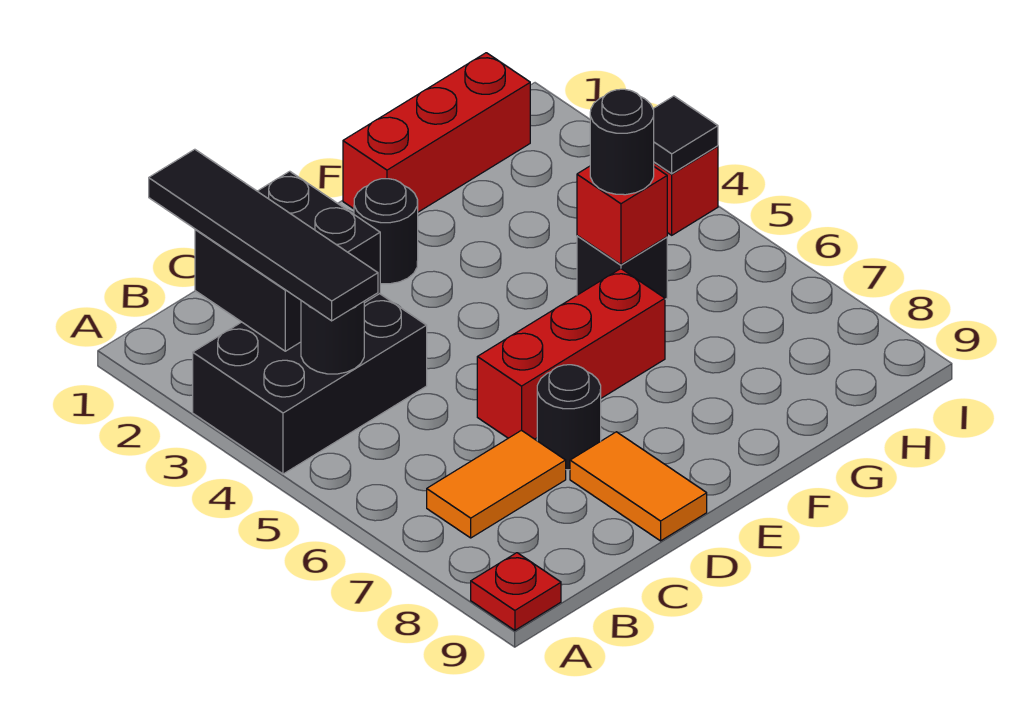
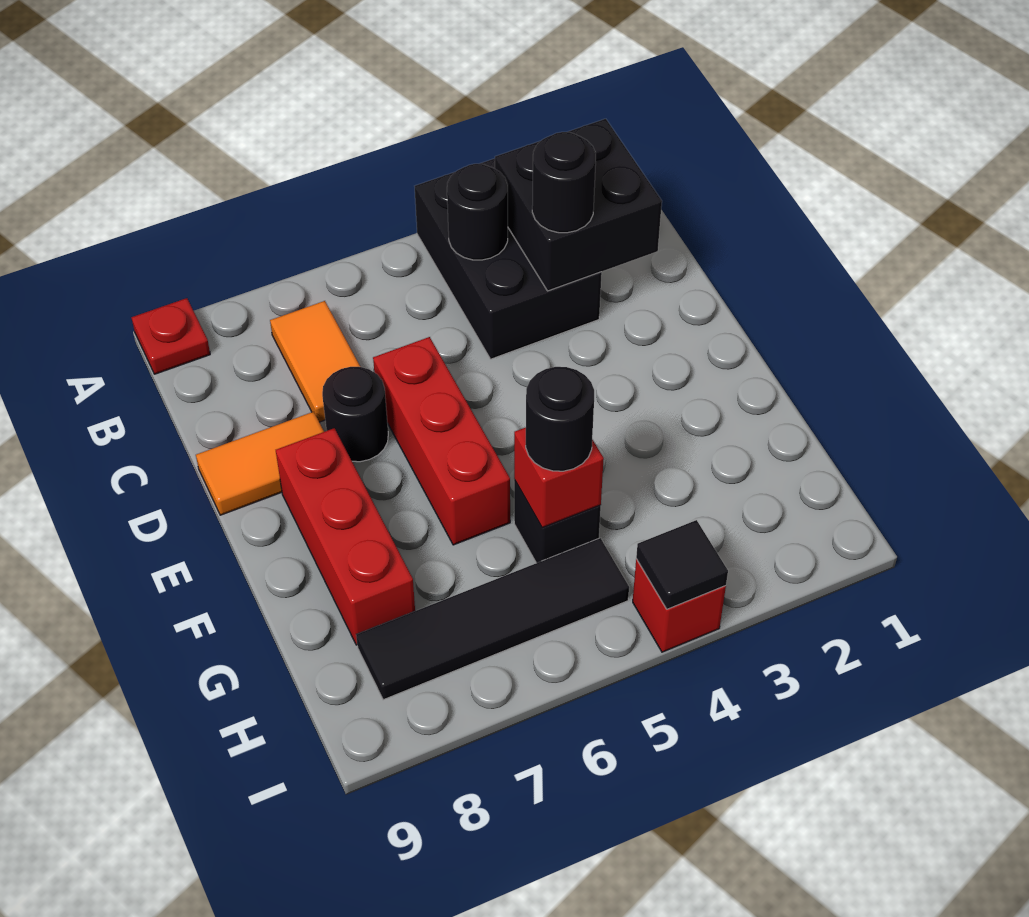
black 1x4 tile [149,149,378,321] -> black 1x4 tile moved to [356,538,629,700]
black 1x1 round brick [354,179,418,284] -> black 1x1 round brick moved to [532,132,596,233]
red 1x3 brick [343,53,530,212] -> red 1x3 brick moved to [276,428,415,645]

